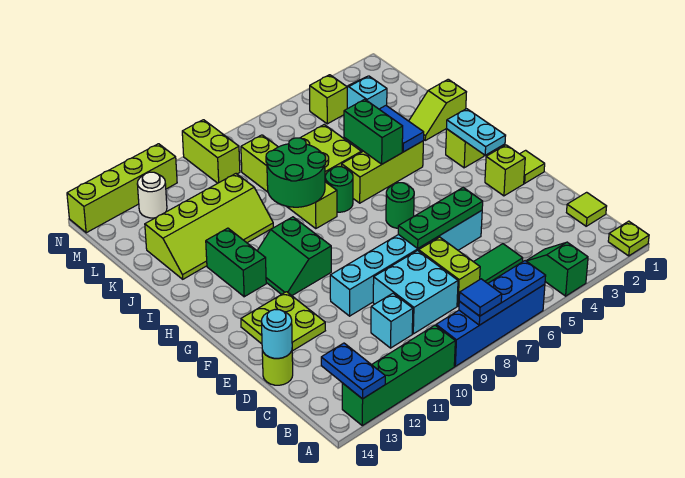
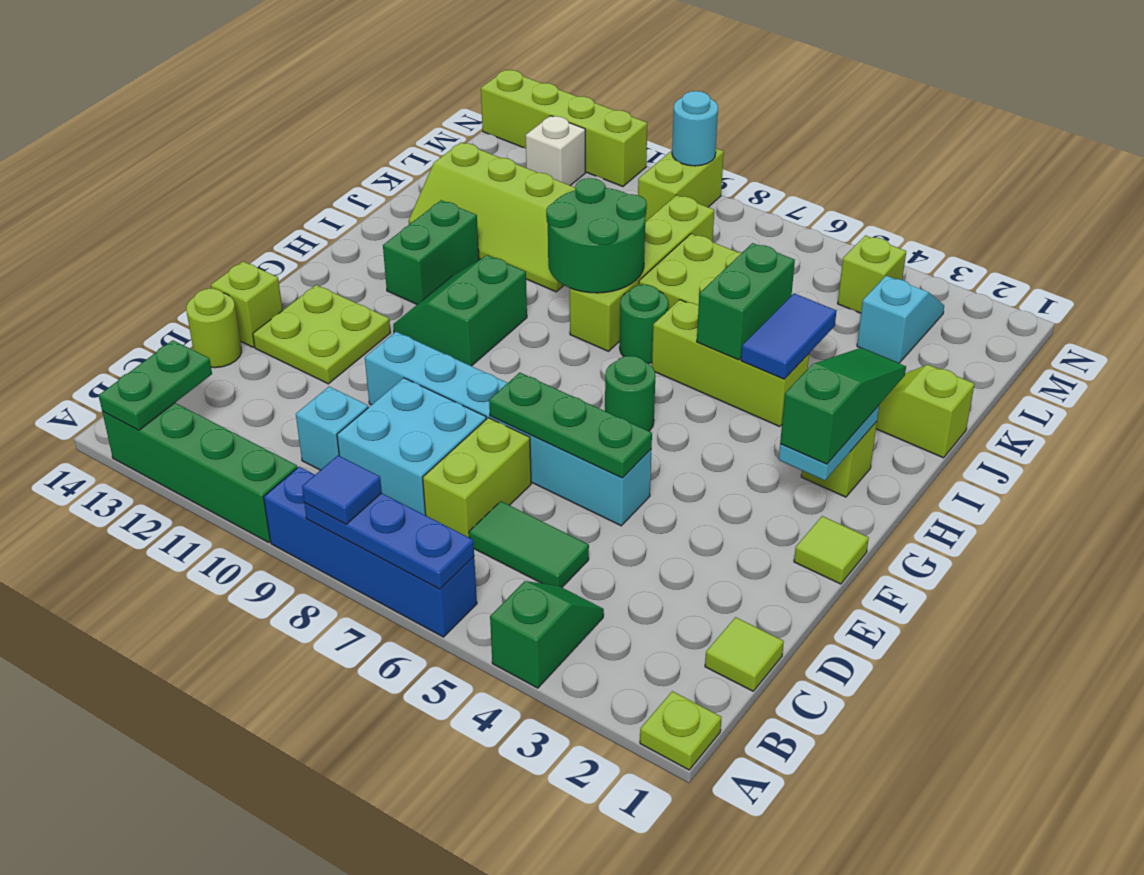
blue 1x2 plate [321,343,385,399] -> green 1x2 plate [99,340,212,430]
cyan 1x1 round brick [262,310,292,358] -> cyan 1x1 round brick moved to [672,91,718,166]
lime 1x1 brick [485,145,525,196] -> lime 1x1 brick moved to [211,261,283,347]
none -> green 1x3 slope [780,348,906,464]
white 1x1 round brick [137,172,167,218] -> white 1x1 brick [526,116,585,185]

